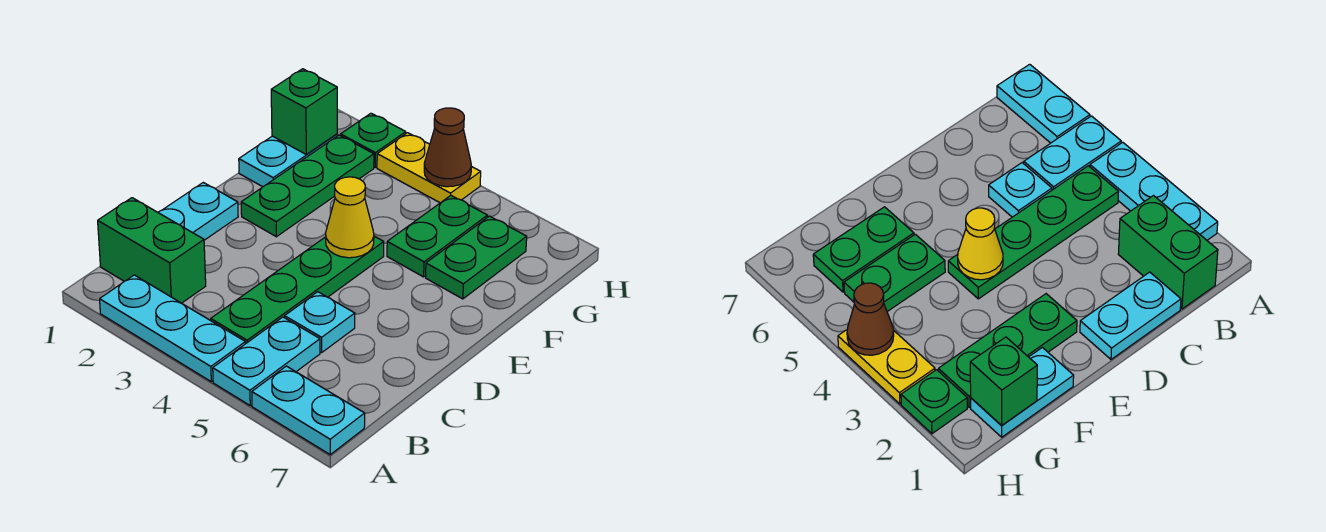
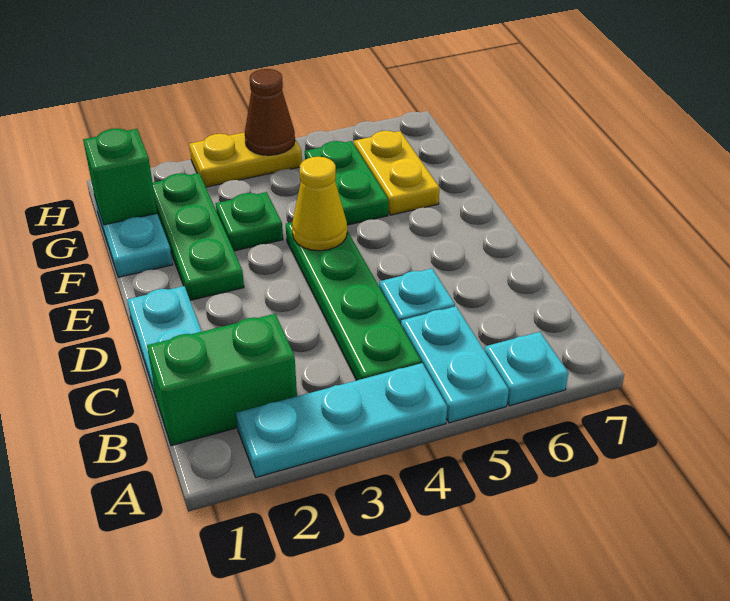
cyan 1x2 plate [252,366,365,454] -> cyan 1x1 plate [485,332,568,406]
green 1x2 plate [426,216,527,299] -> yellow 1x2 plate [354,131,439,215]
green 1x1 plate [341,113,406,167] -> green 1x1 plate moved to [216,192,283,251]

